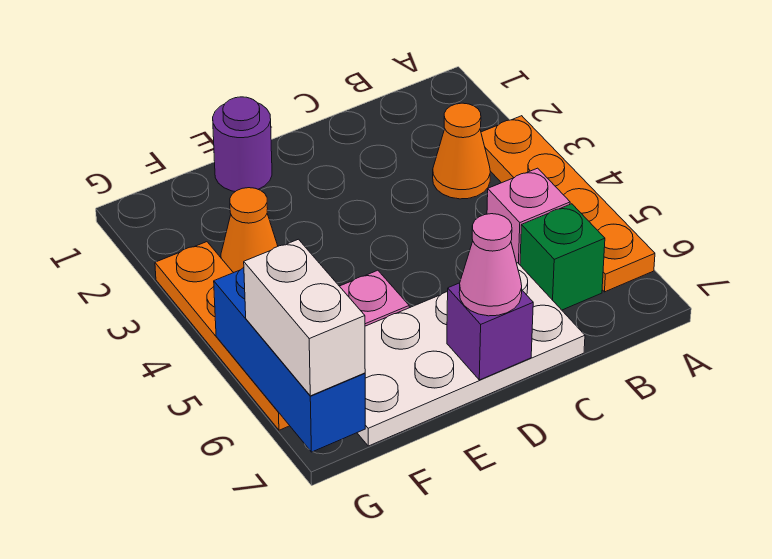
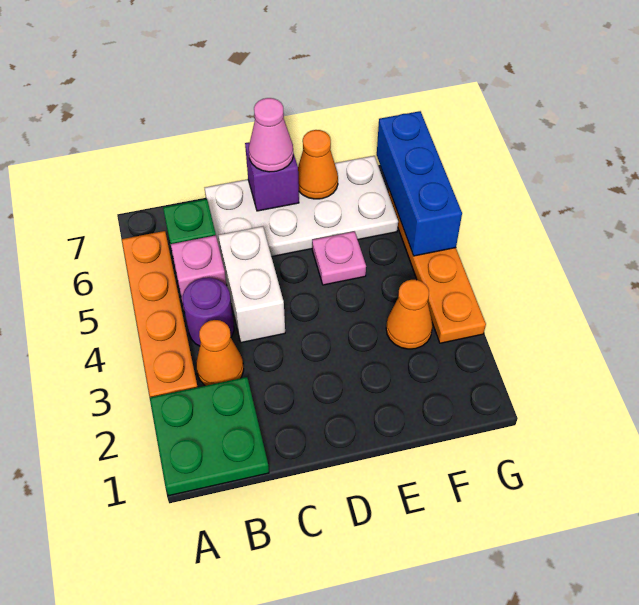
none -> green 2x2 plate [150,377,269,496]
purple 1x1 round brick [213,97,272,192] -> purple 1x1 round brick moved to [183,278,234,346]
none -> orange 1x1 cone [298,130,338,199]
white 1x2 brick [244,239,365,396] -> white 1x2 brick moved to [218,226,285,343]

